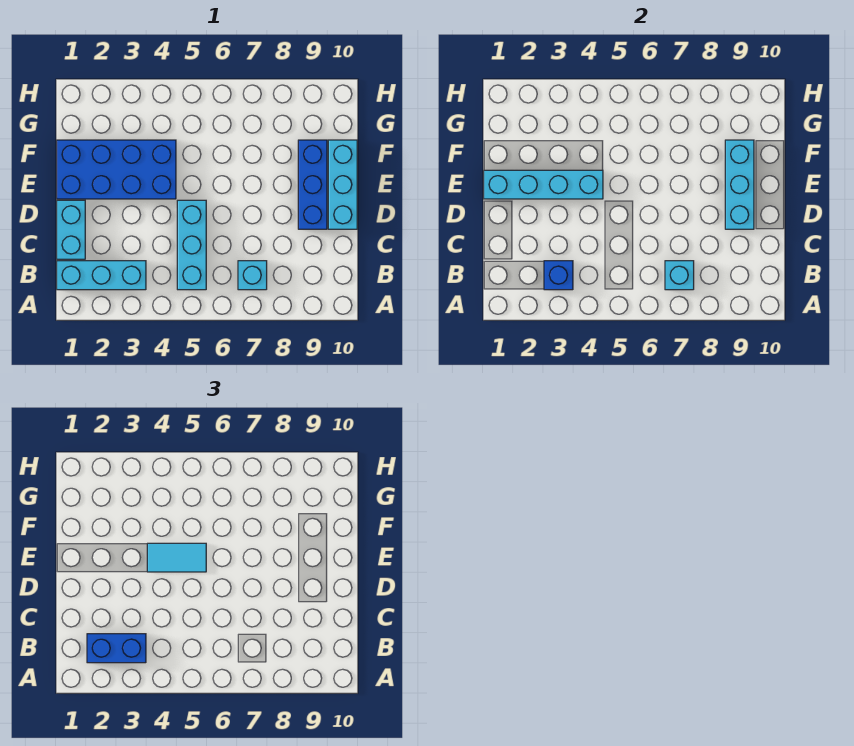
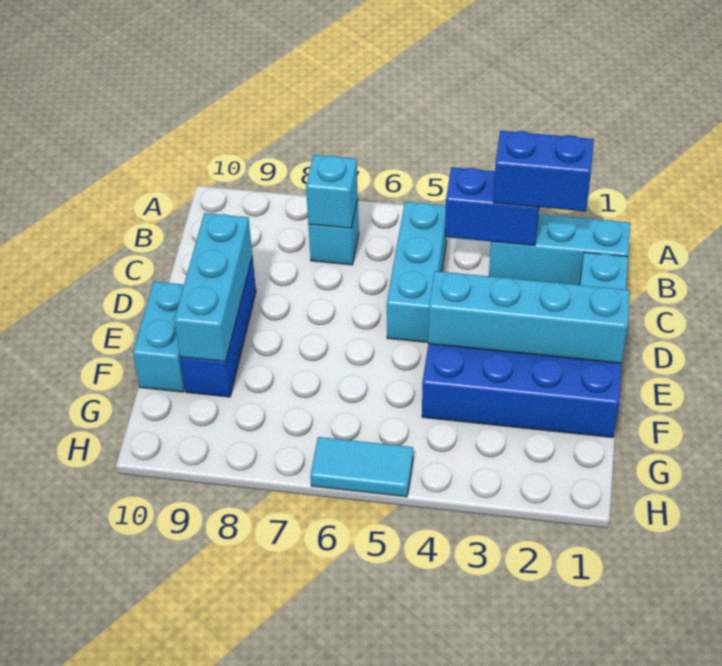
blue 1x1 brick [544,261,573,290] -> blue 1x2 brick [445,167,539,246]
cyan 1x3 brick [328,140,357,229] -> cyan 1x2 brick [133,281,185,392]
cyan 1x2 tile [147,543,206,572] -> cyan 1x2 tile moved to [310,437,413,497]

